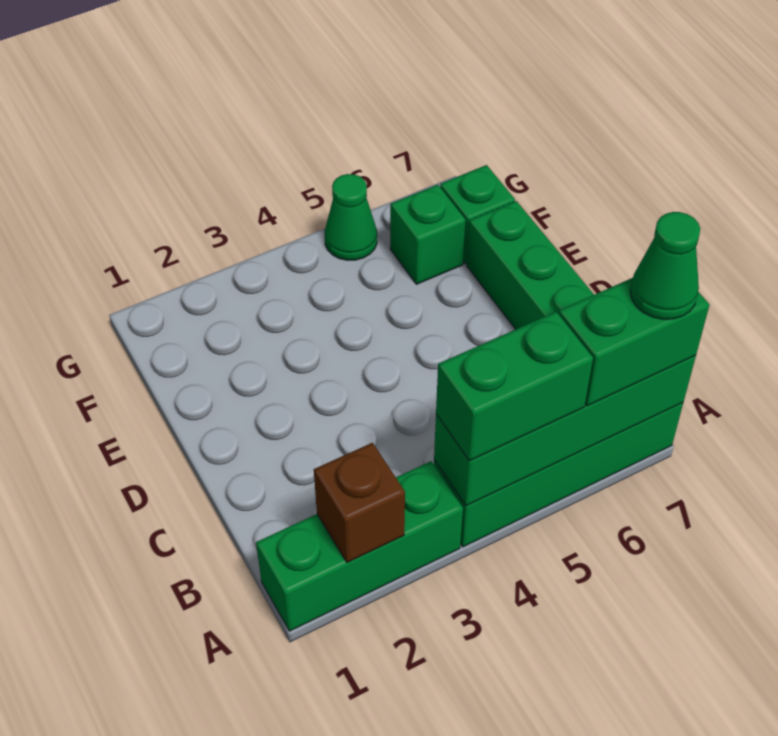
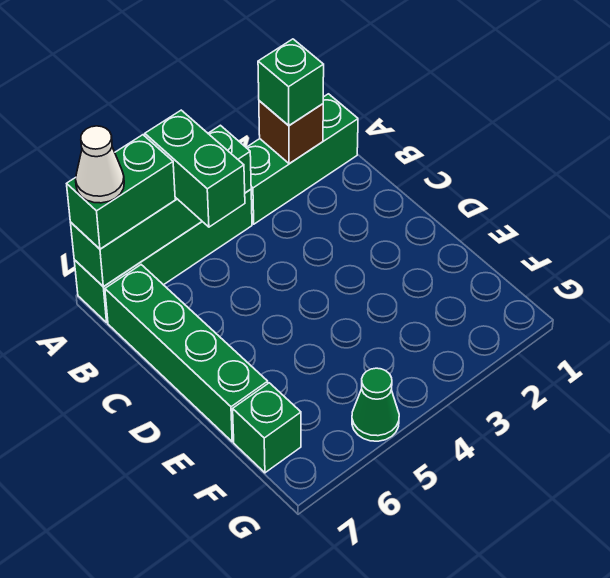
green 1x2 brick [436,312,593,461] -> green 1x2 brick turned to [145,110,245,227]
green 1x1 cone [630,212,700,319] -> white 1x1 cone [76,126,124,203]
green 1x1 brick [390,185,465,284] -> green 1x1 brick moved to [258,39,324,125]

